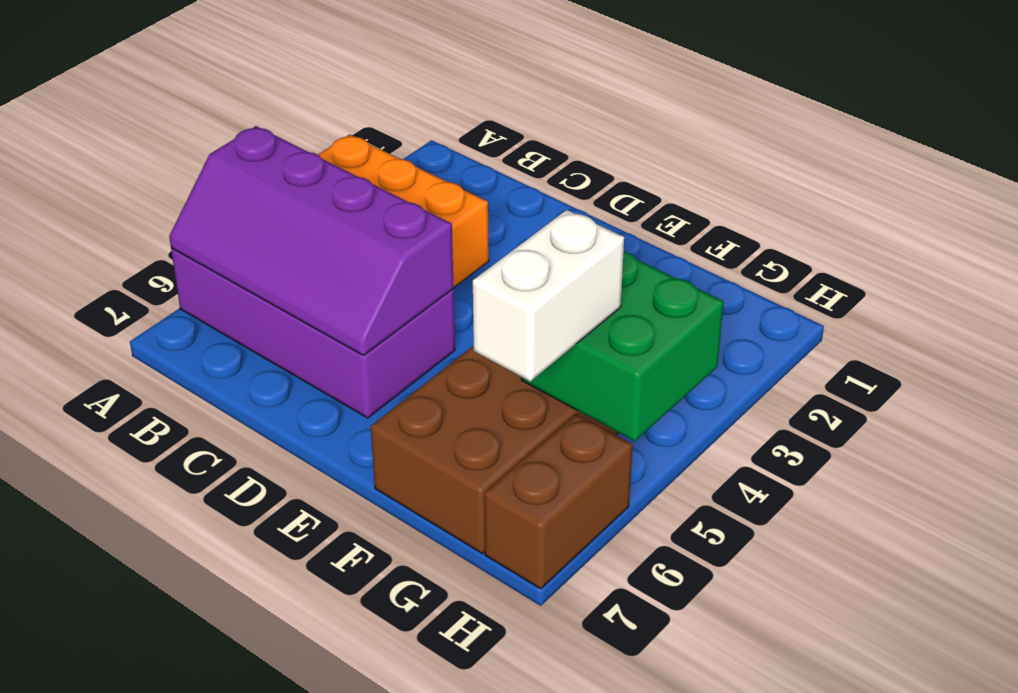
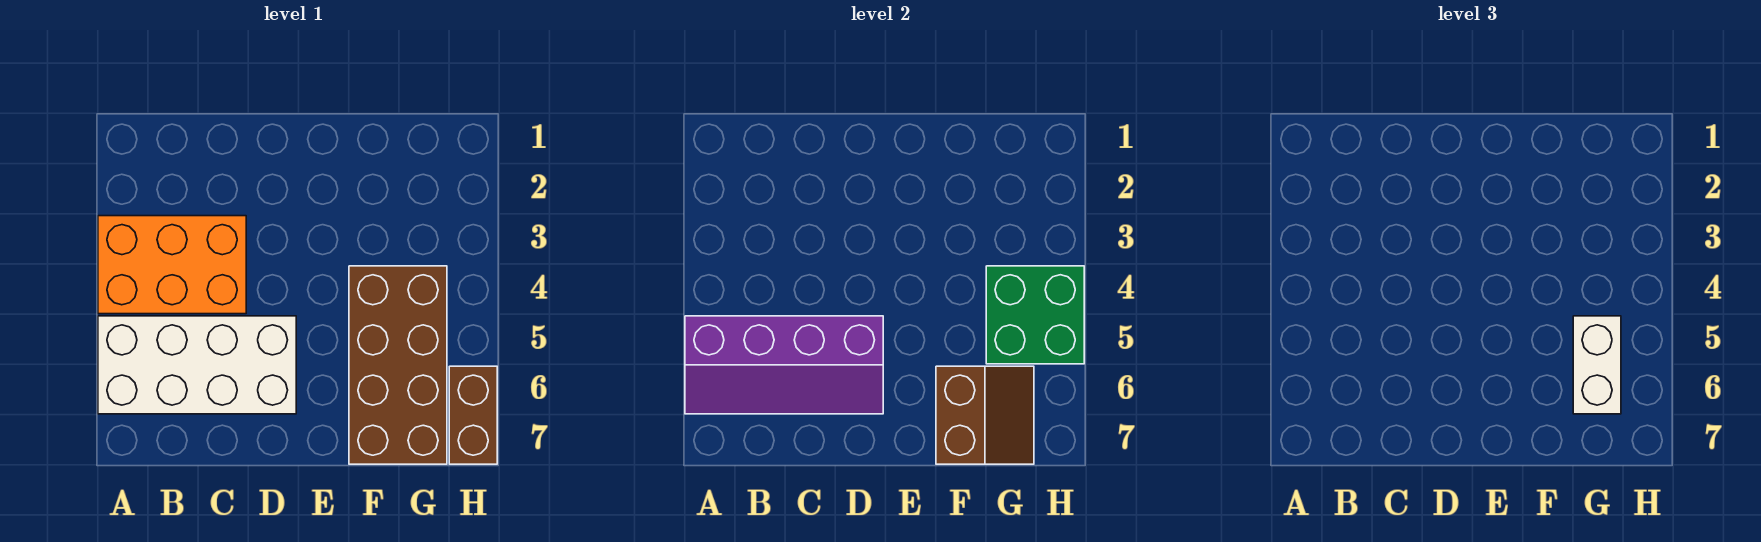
purple 2x4 brick [171,248,455,418] -> white 2x4 brick [98,316,296,414]
none -> brown 2x2 slope [936,366,1034,464]

